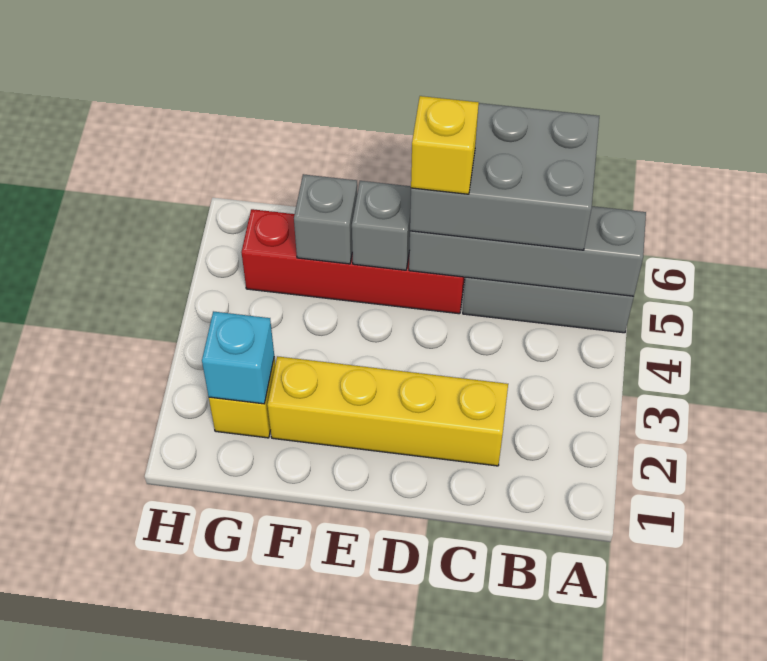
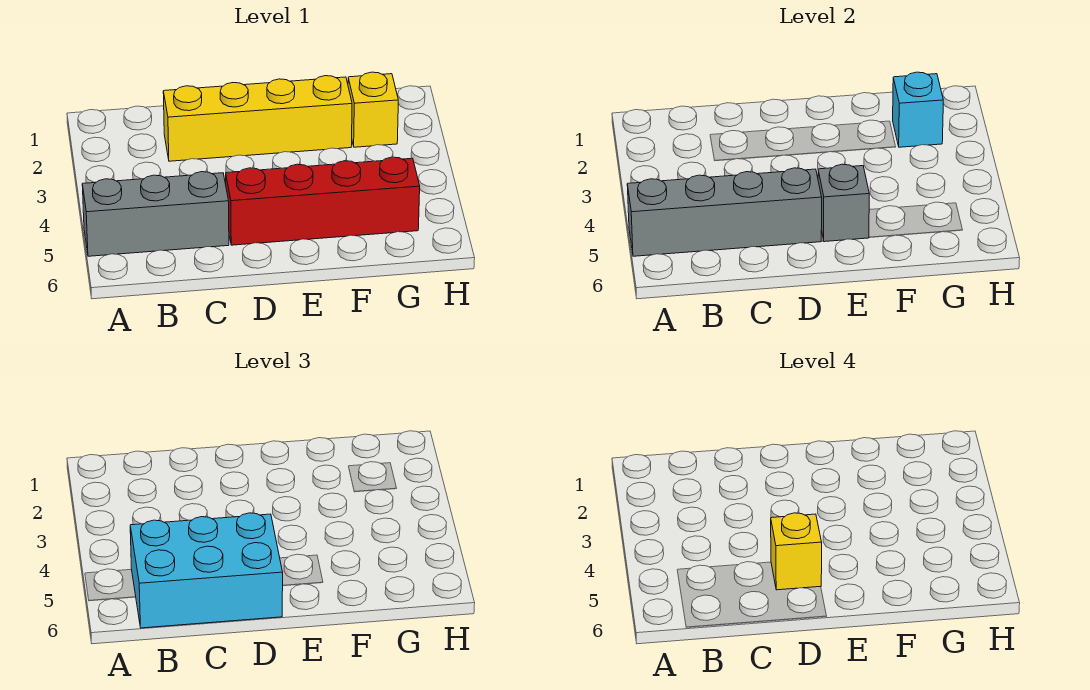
grey 2x3 brick [410,103,599,250] -> cyan 2x3 brick [130,513,283,628]
grey 1x1 brick [294,174,357,264] -> none

